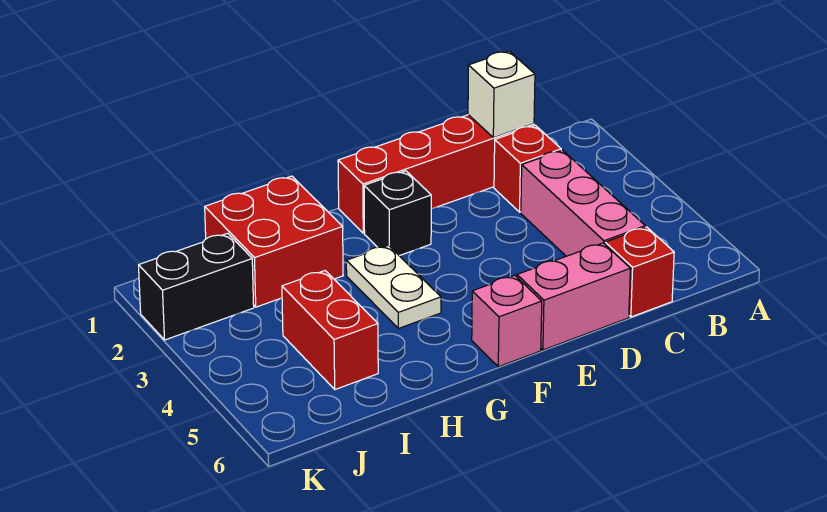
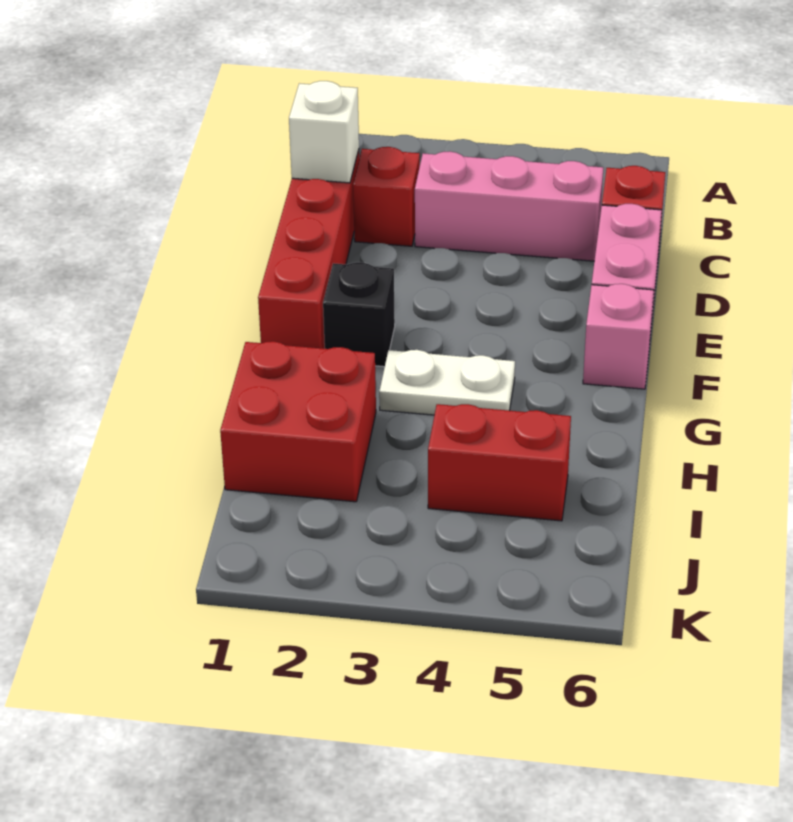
black 1x2 brick [139,233,254,340] -> none

